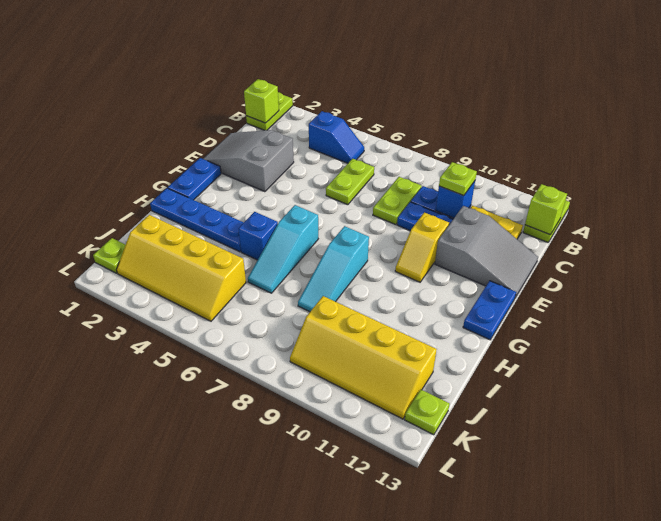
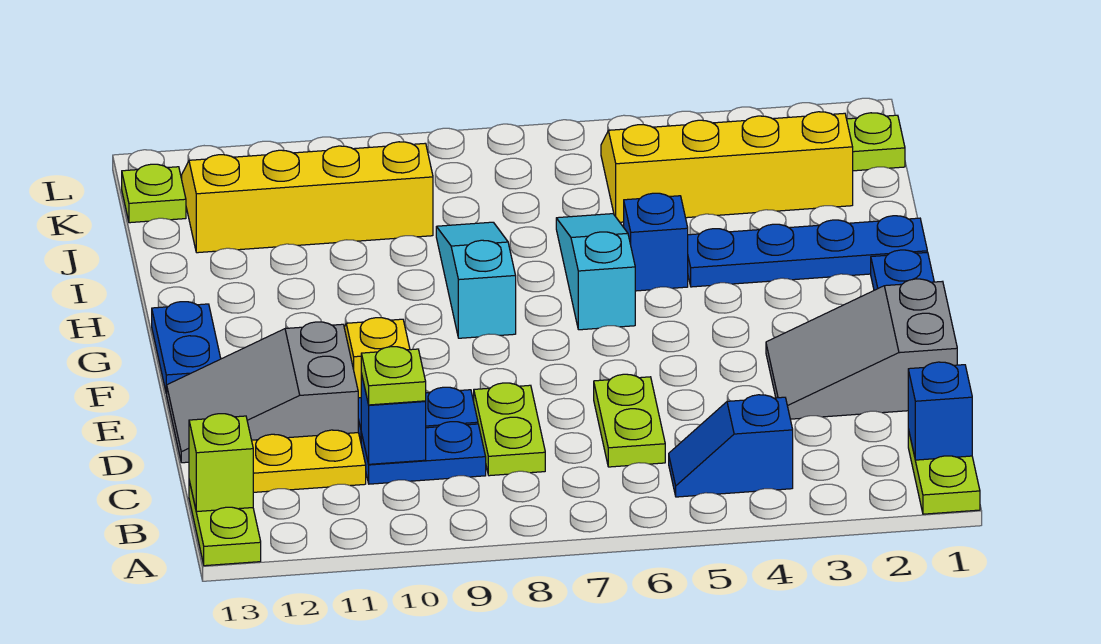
lime 1x1 brick [244,79,279,123] -> blue 1x1 brick [908,362,972,460]
grey 2x3 slope [203,130,294,192] -> grey 2x3 slope turned to [766,279,957,419]

